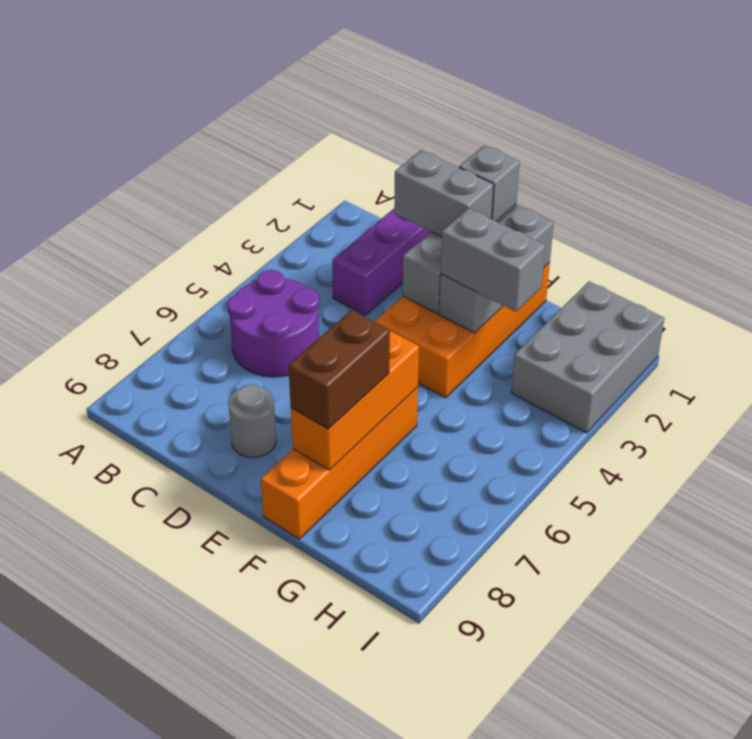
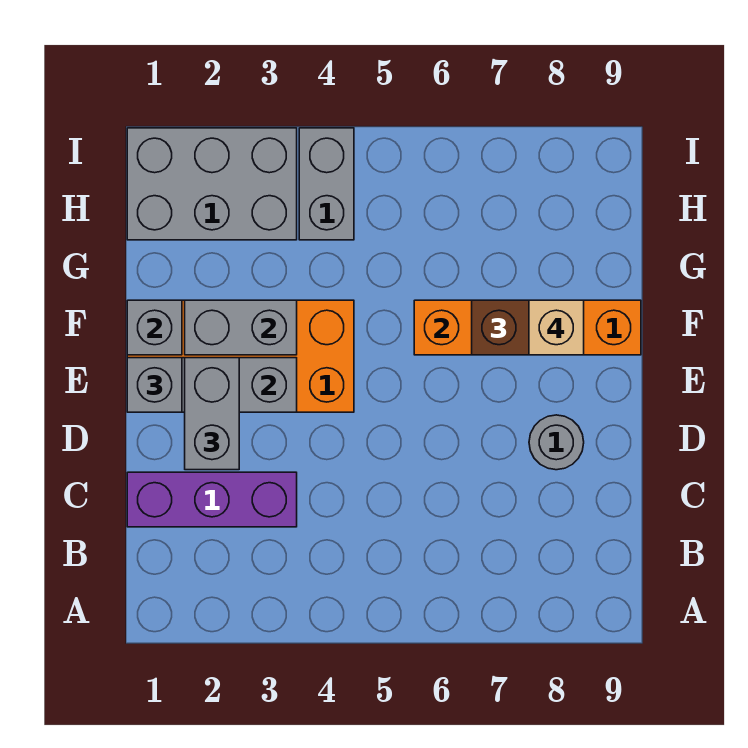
purple 2x2 round brick [227,270,319,377] -> none
grey 1x2 brick [441,208,545,312] -> grey 1x2 brick moved to [299,128,354,240]
none -> tan 1x1 brick [529,300,584,355]

